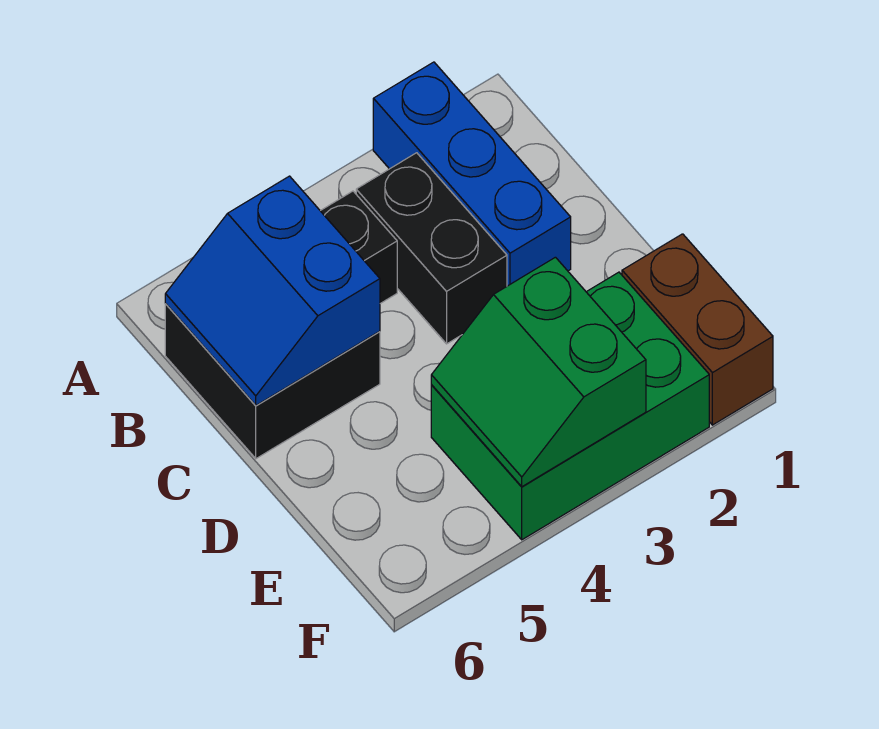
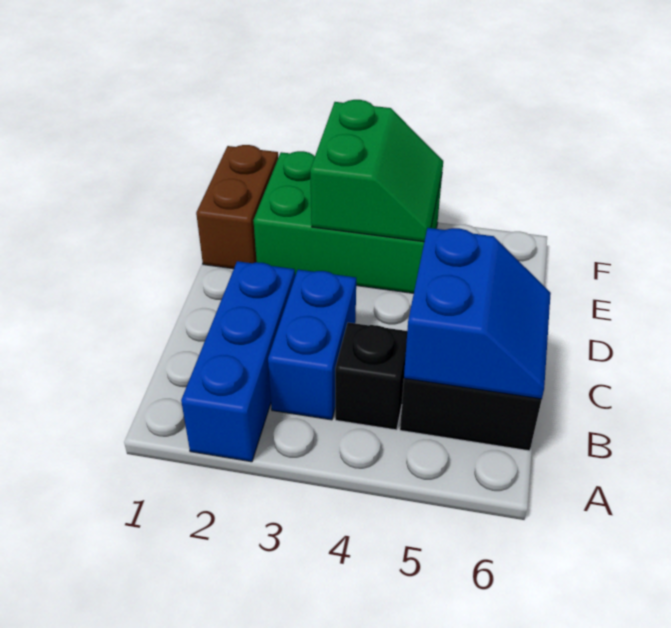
black 1x2 brick [356,153,507,344] -> blue 1x2 brick [268,270,356,420]

